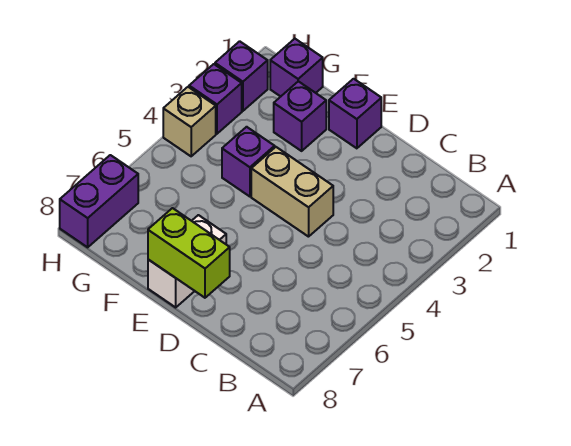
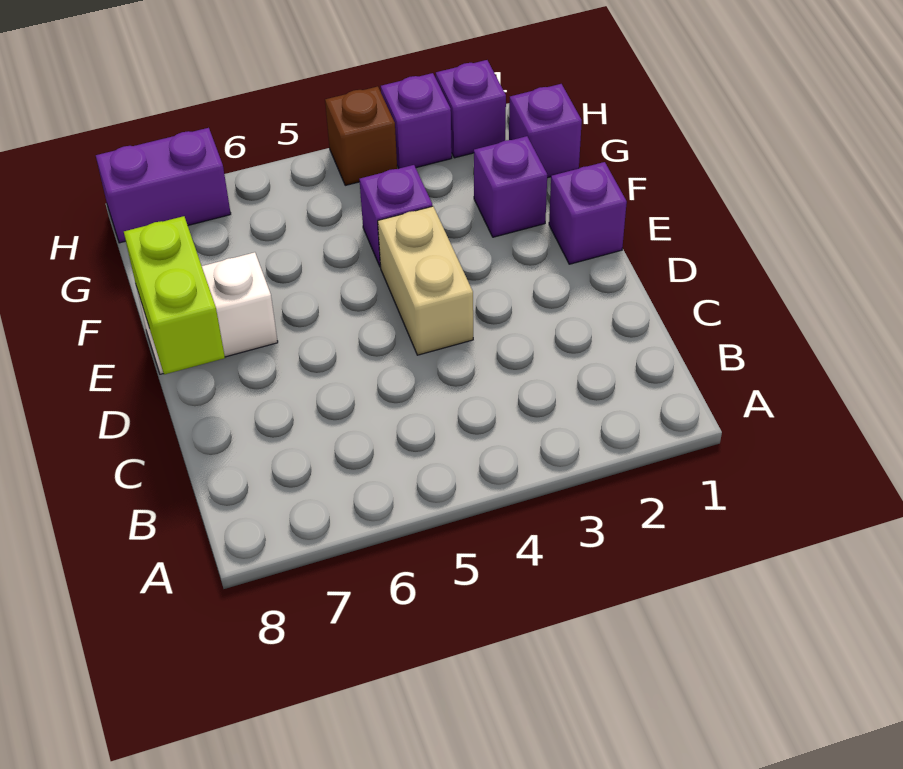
tan 1x1 brick [163,87,216,156] -> brown 1x1 brick [325,86,397,185]

